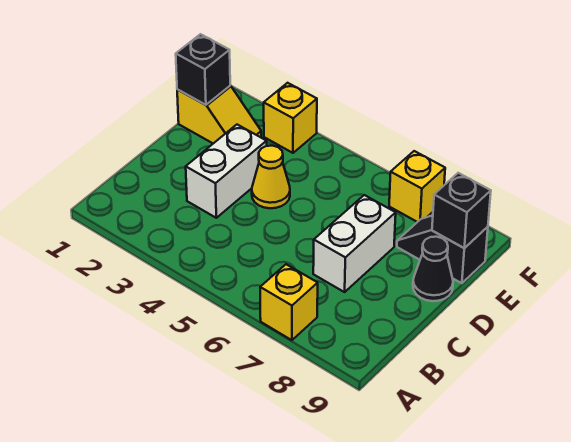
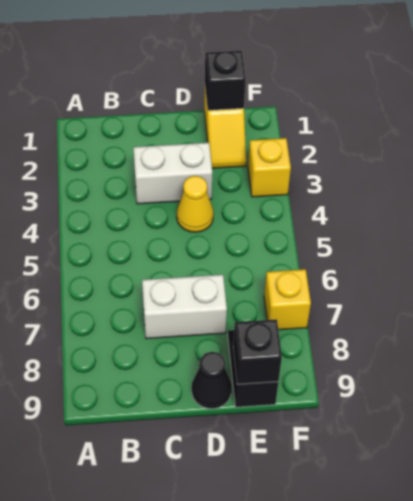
yellow 1x1 brick [260,264,318,340] -> none

